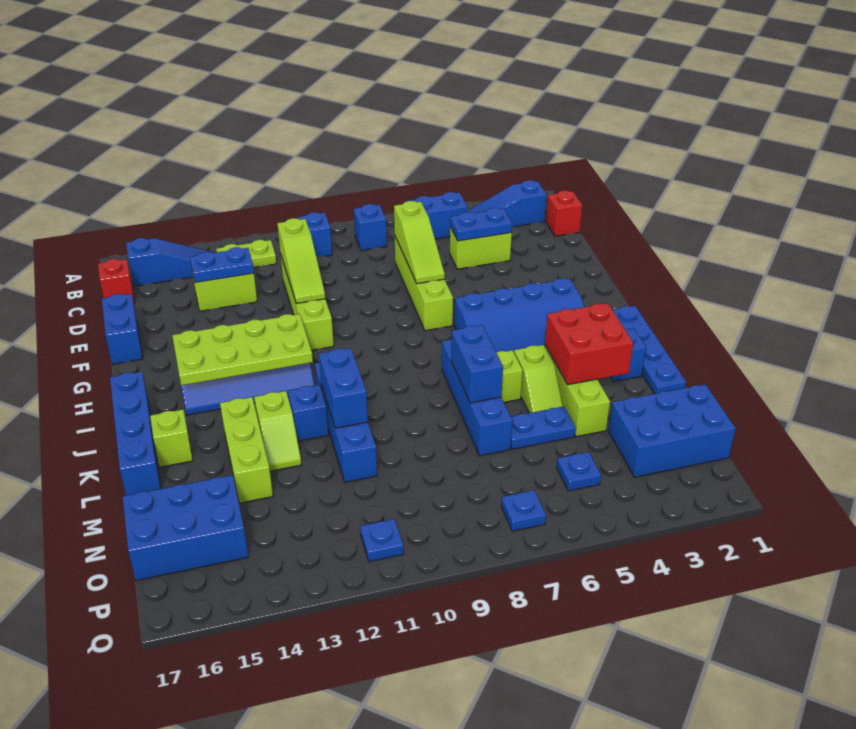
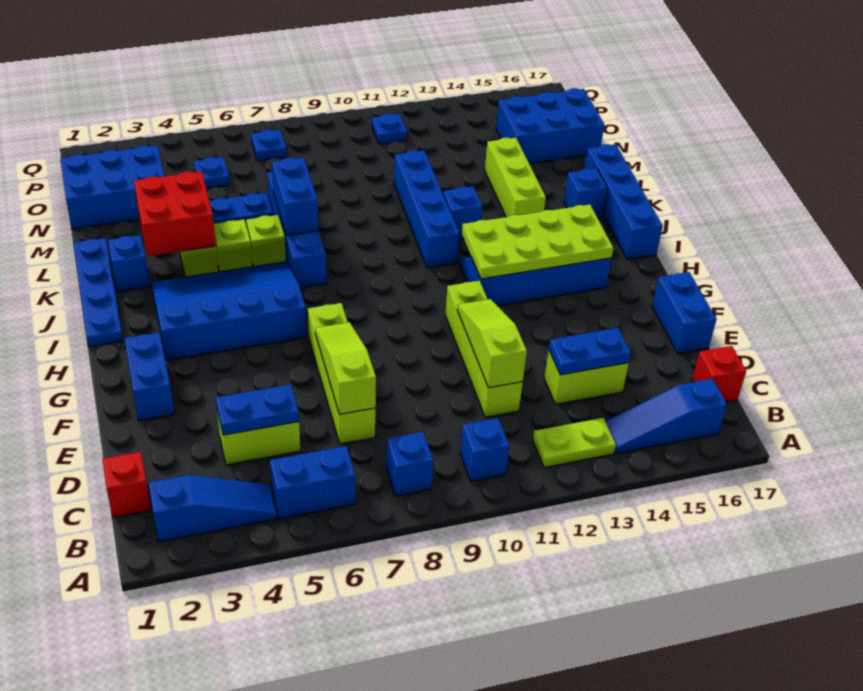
blue 1x2 brick [319,348,368,428] -> blue 1x2 brick moved to [124,332,174,421]
lime 1x2 slope [254,391,301,471] -> none
lime 1x1 brick [150,410,193,467] -> blue 1x1 brick [564,168,608,218]

